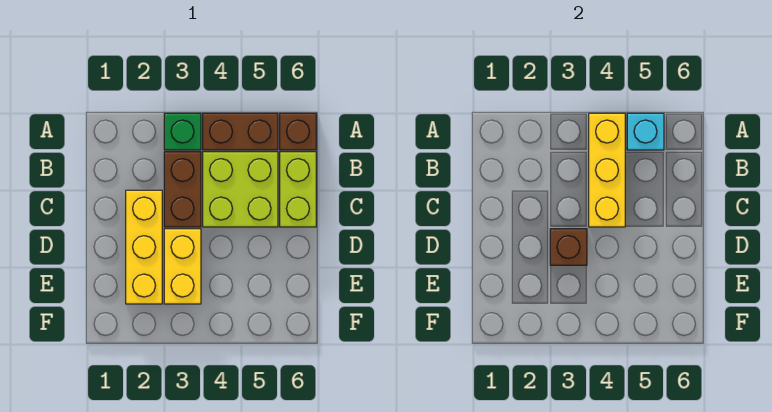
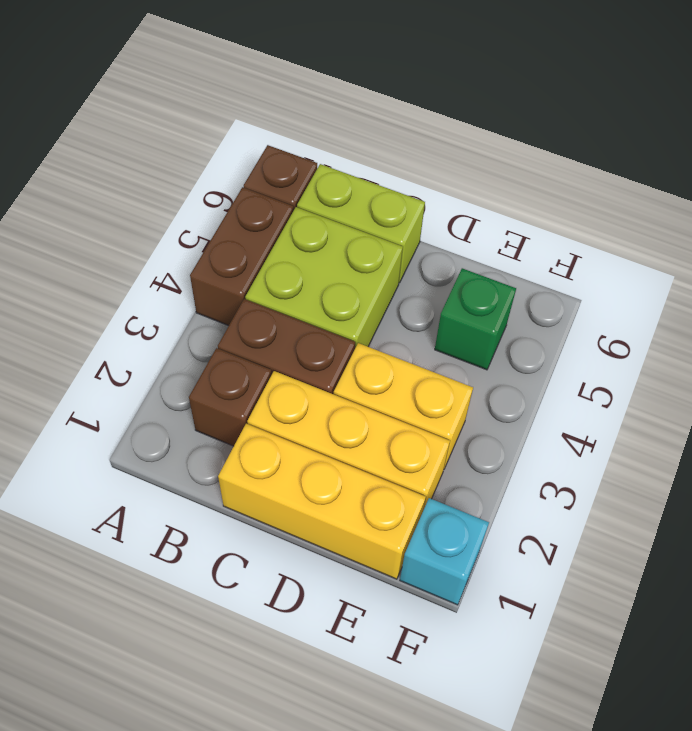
green 1x1 brick [164,113,201,150] -> green 1x1 brick moved to [435,268,516,370]
yellow 1x3 brick [589,113,625,227] -> yellow 1x3 brick moved to [218,424,426,579]
cyan 1x1 brick [627,113,664,150] -> cyan 1x1 brick moved to [400,498,489,605]
brown 1x1 brick [550,229,587,265] -> brown 1x1 brick moved to [189,348,271,446]

